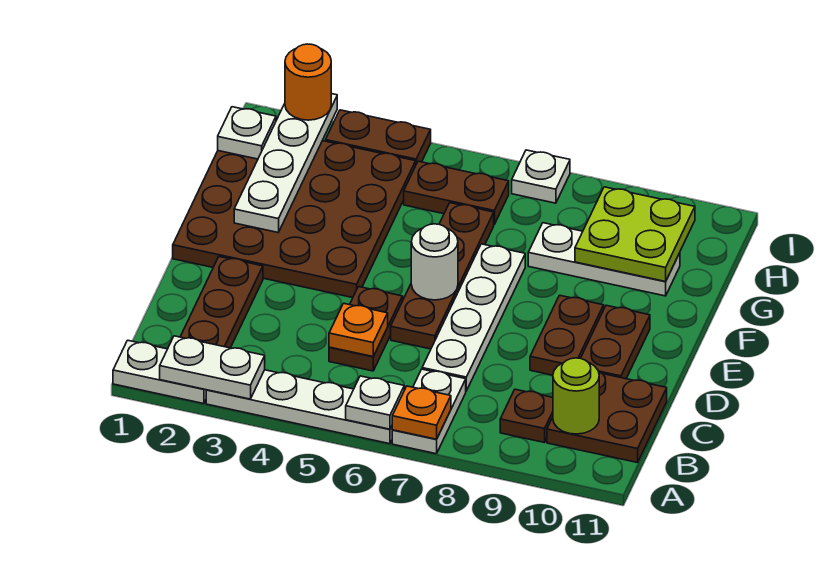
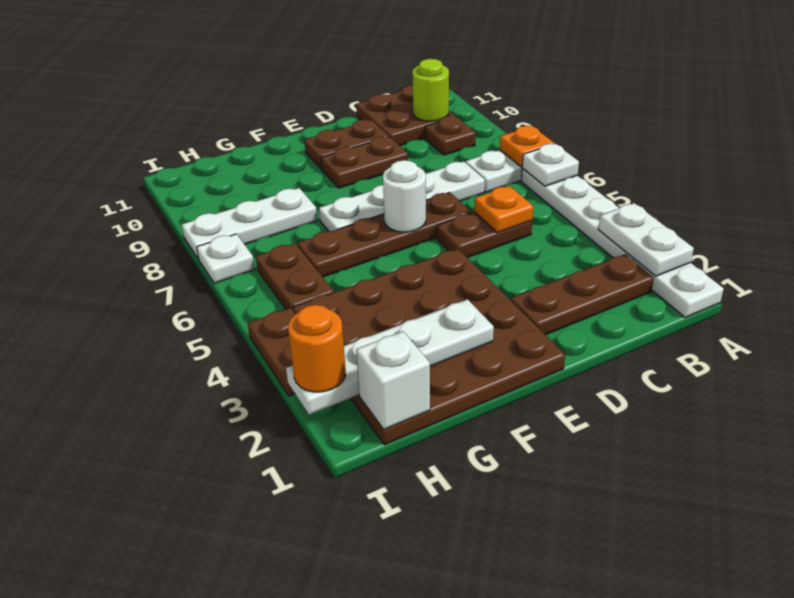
white 1x3 plate [528,223,680,296] -> white 1x3 plate turned to [182,188,317,259]
lime 2x2 plate [575,187,695,281] -> none
white 1x1 plate [218,107,276,159] -> white 1x1 brick [356,331,430,429]

